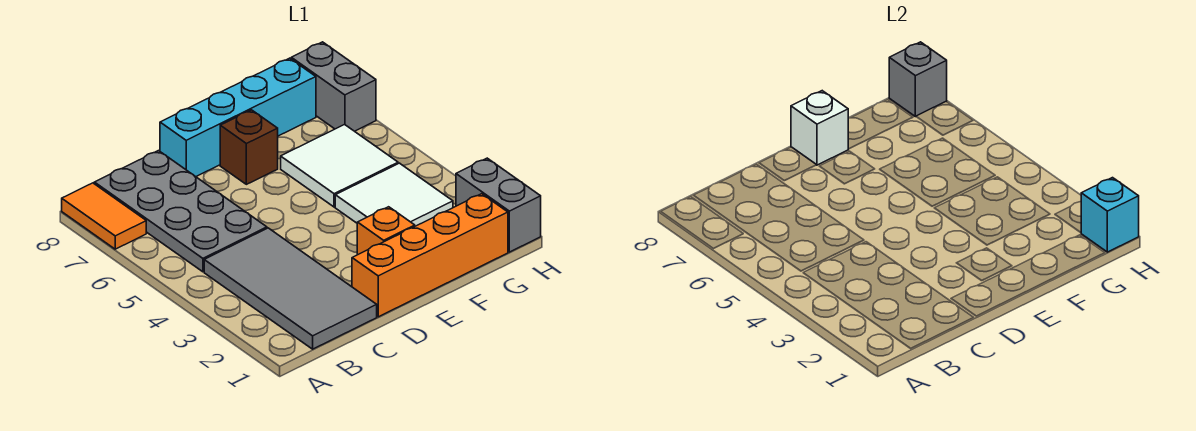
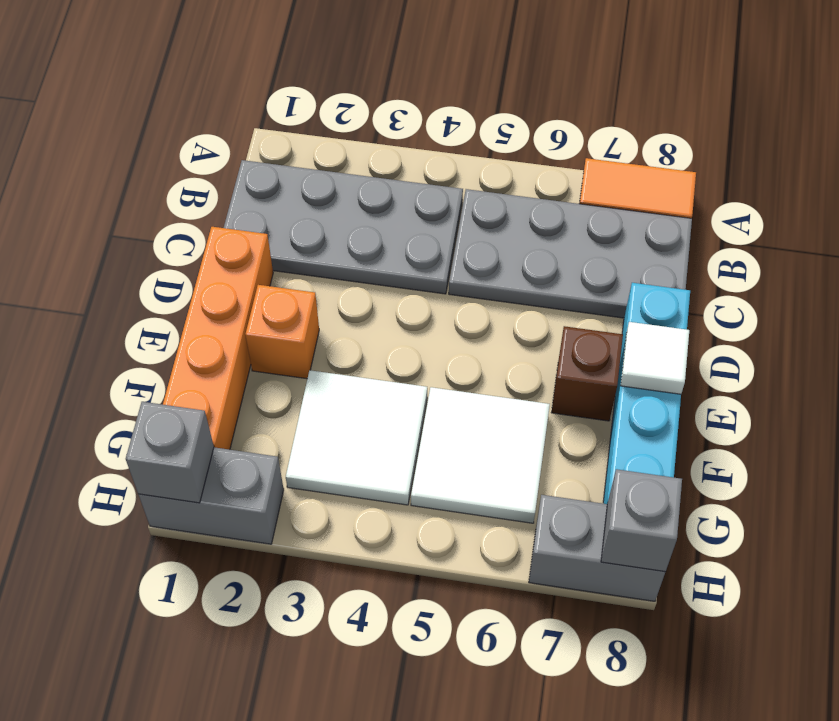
grey 2x4 tile [204,228,377,349] -> grey 2x4 plate [224,160,463,294]
white 1x1 brick [791,91,848,165] -> white 1x1 tile [620,322,689,394]
cyan 1x1 brick [1081,178,1139,252] -> grey 1x1 brick [126,402,214,503]

